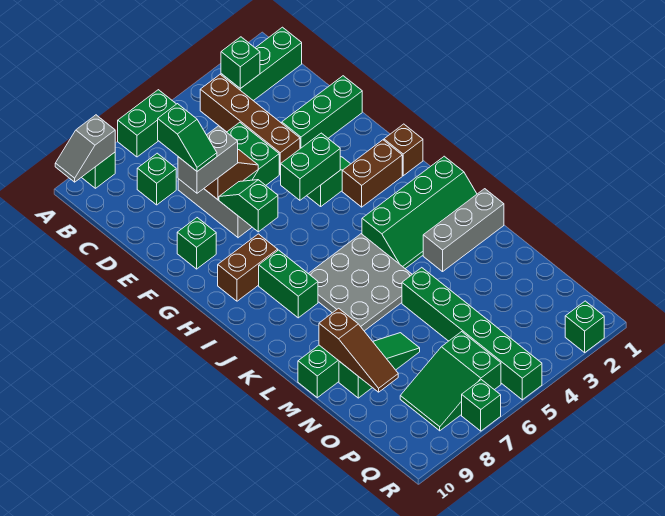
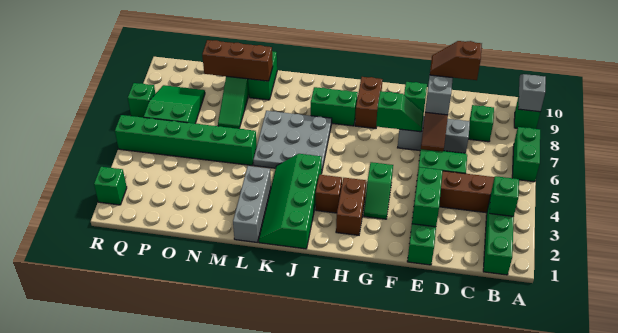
green 1x2 slope [158,104,217,171] -> brown 1x2 slope [430,41,482,80]
green 1x2 brick [281,133,340,200] -> green 1x2 brick moved to [412,167,443,227]
brown 1x1 brick [384,124,423,176] -> brown 1x1 brick moved to [316,175,342,213]
brown 1x3 slope [319,308,398,392] -> brown 1x3 brick [202,40,273,81]

